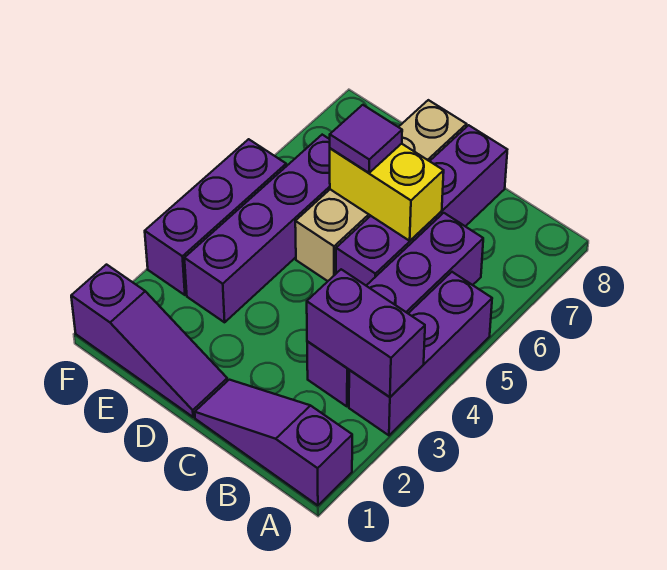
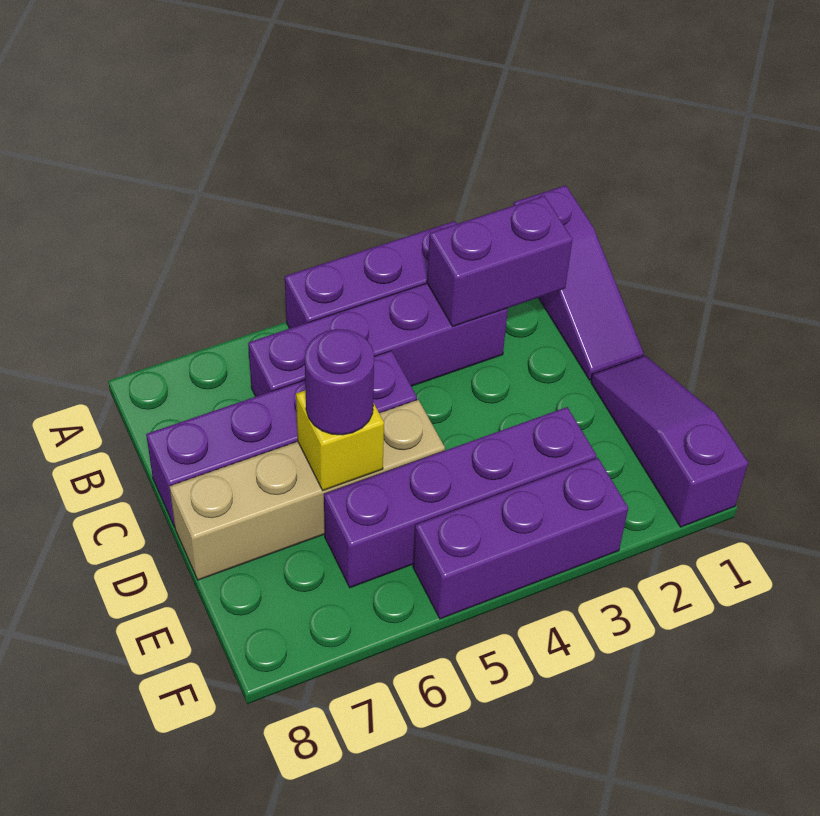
purple 1x2 brick [307,269,425,397] -> purple 1x2 brick turned to [427,196,573,326]
yellow 1x2 brick [330,144,444,241] -> yellow 1x1 brick [296,390,384,490]
purple 1x1 tile [330,105,402,173] -> purple 1x1 round brick [305,329,374,435]

